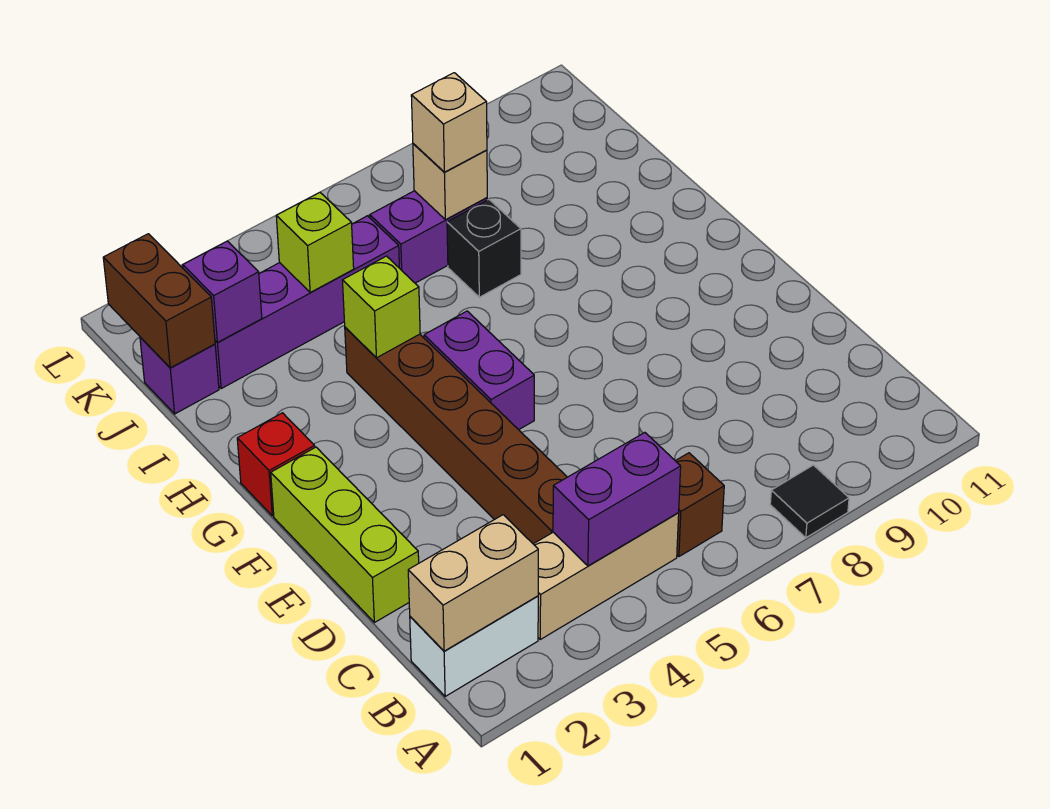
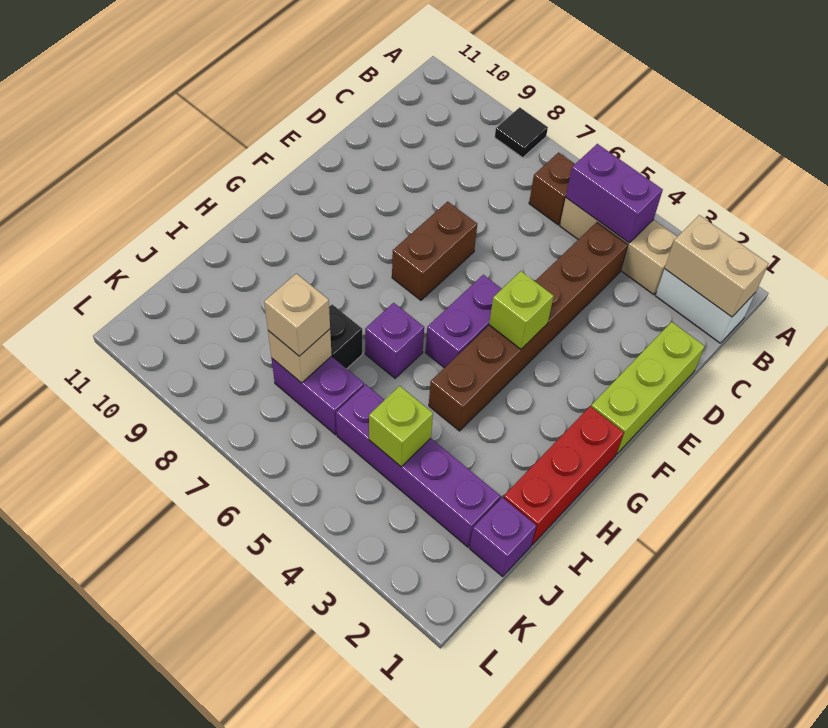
red 1x1 brick [237,413,315,516] -> red 1x3 brick [503,406,624,545]
lime 1x1 brick [343,256,420,358] -> lime 1x1 brick moved to [489,271,554,349]
brown 1x2 brick [103,234,215,368] -> brown 1x2 brick moved to [392,202,477,300]
purple 1x1 brick [183,241,262,342] -> purple 1x1 brick moved to [365,303,424,378]

